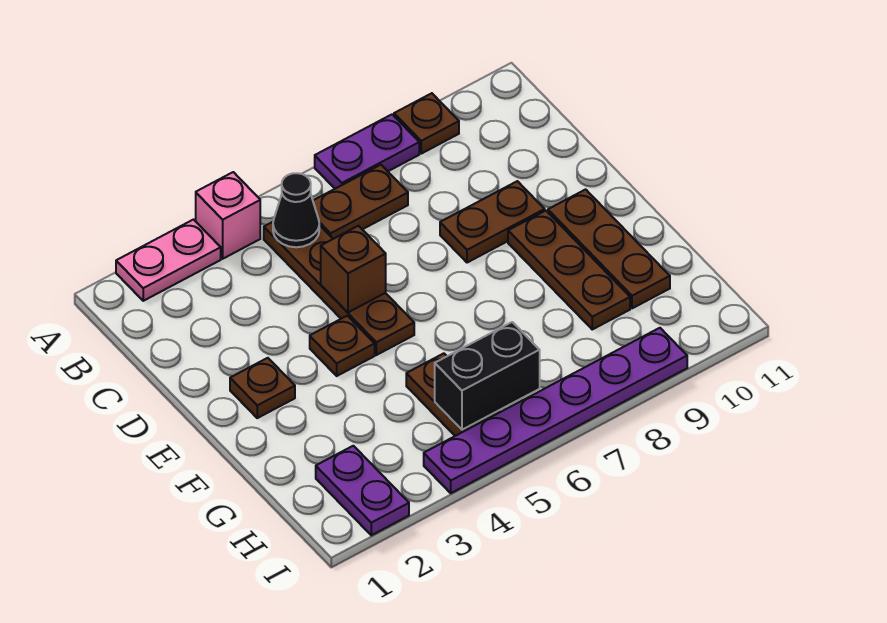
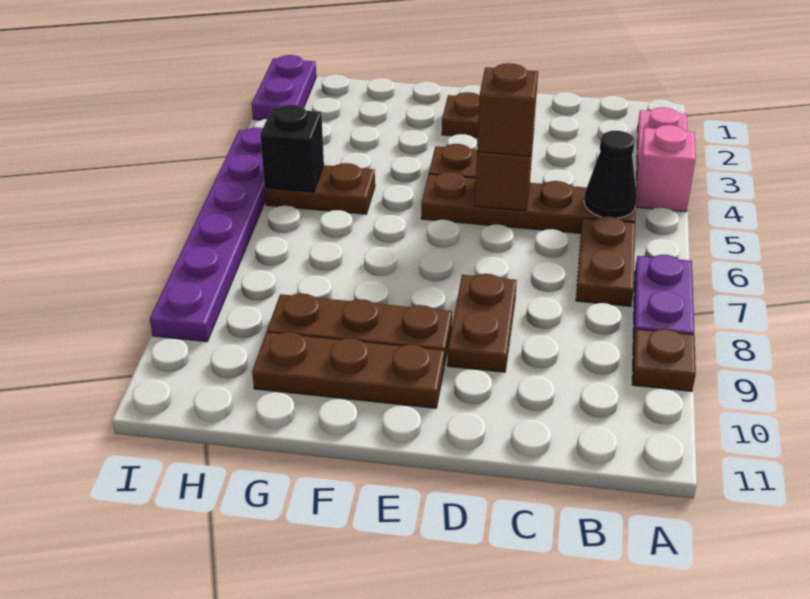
none -> brown 1x1 brick [477,63,538,156]
purple 1x2 plate [316,446,409,535] -> purple 1x2 plate turned to [252,55,316,120]
black 1x2 brick [435,322,540,430] -> black 1x1 brick [260,105,324,192]

